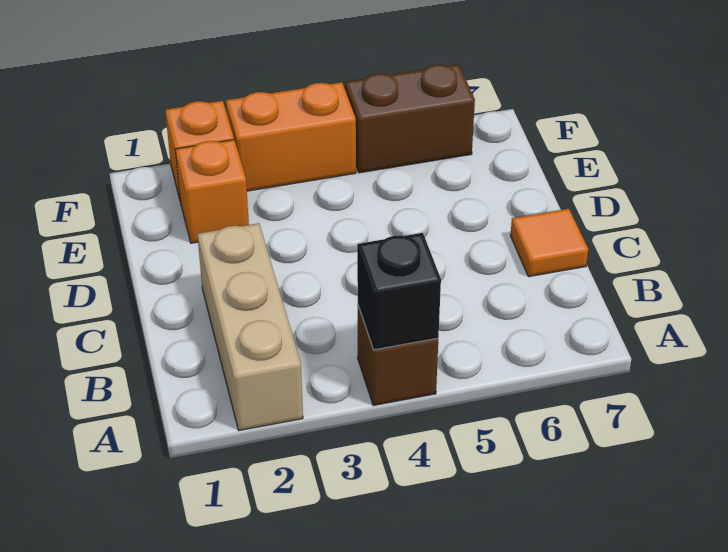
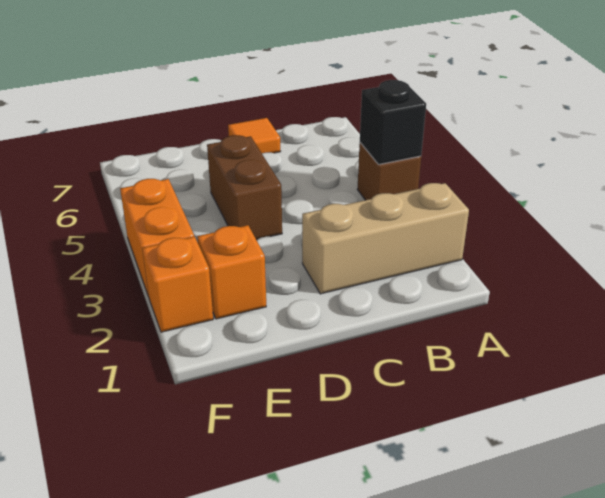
brown 1x2 brick [345,64,475,173] -> brown 1x2 brick moved to [207,135,282,240]

